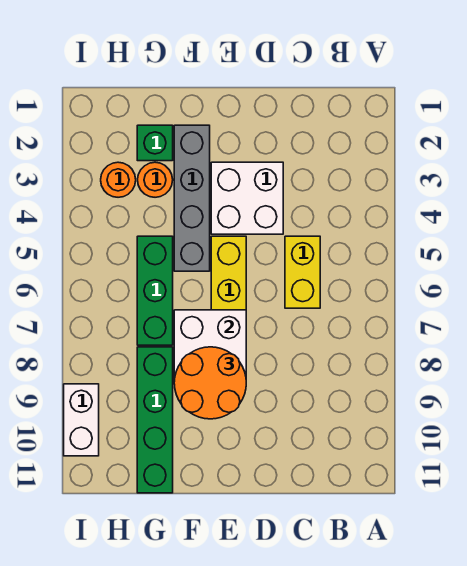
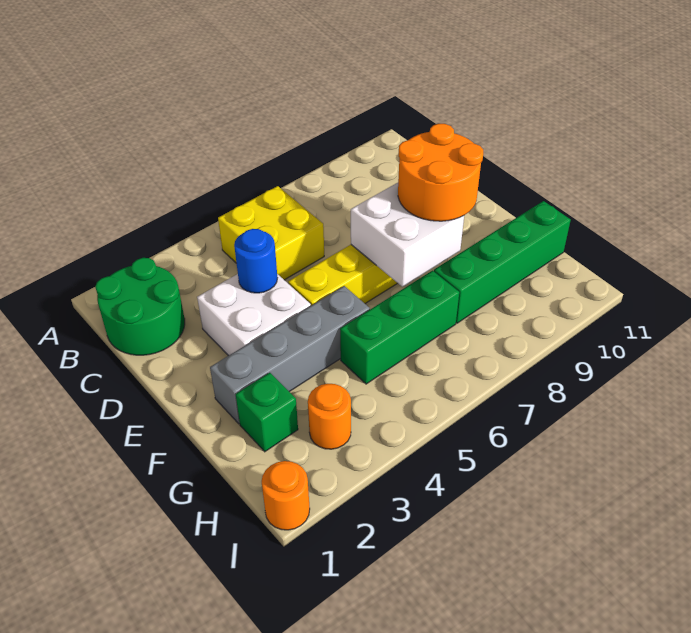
none -> green 2x2 round brick [95,258,185,355]
yellow 1x2 brick [285,236,320,308] -> yellow 2x2 brick [218,186,324,280]
none -> blue 1x1 round brick [234,229,277,293]
orange 1x1 round brick [138,162,173,197] -> orange 1x1 round brick moved to [262,461,310,530]
white 1x2 brick [64,384,99,456] -> none

